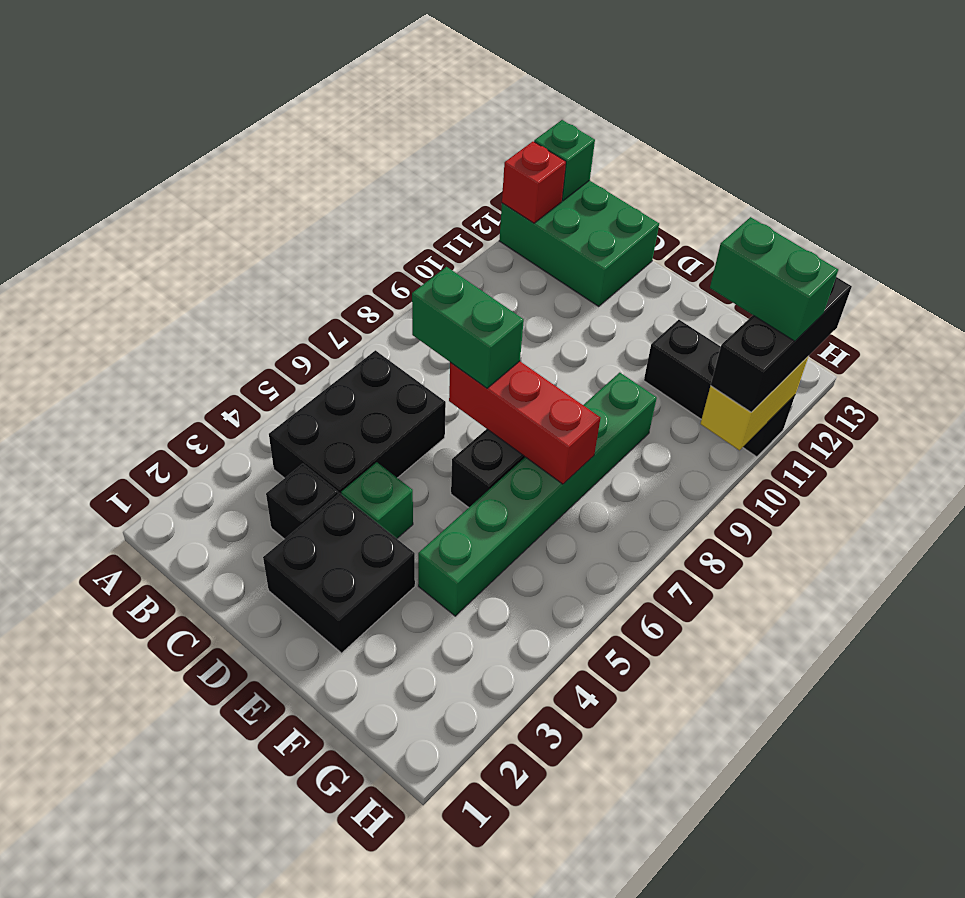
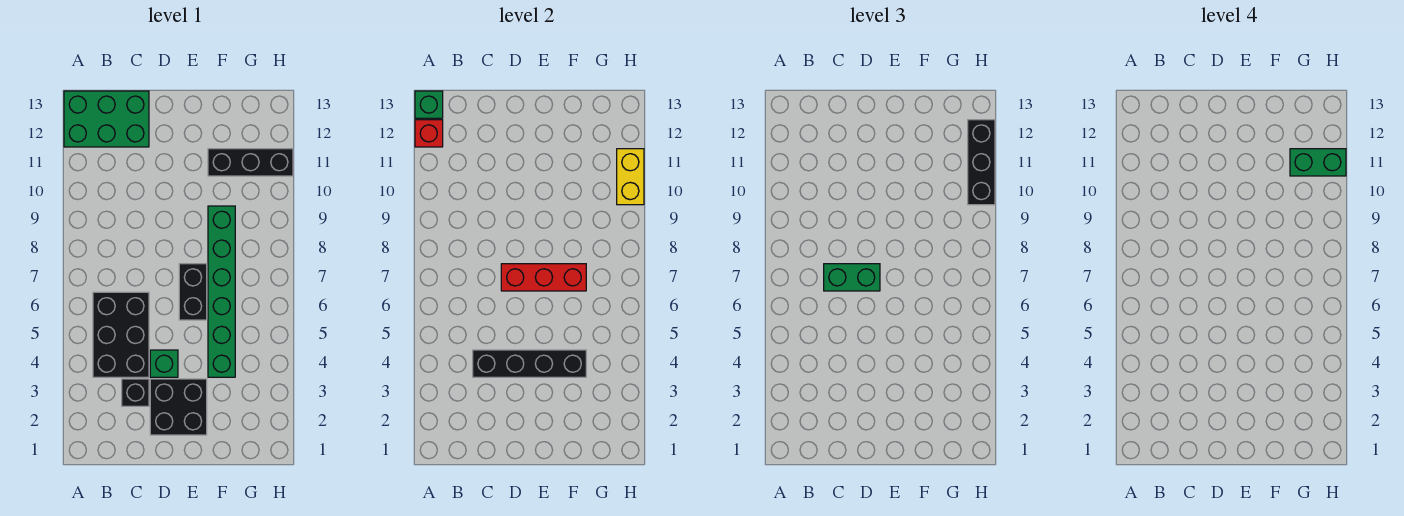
none -> black 1x4 brick [473,350,586,377]

